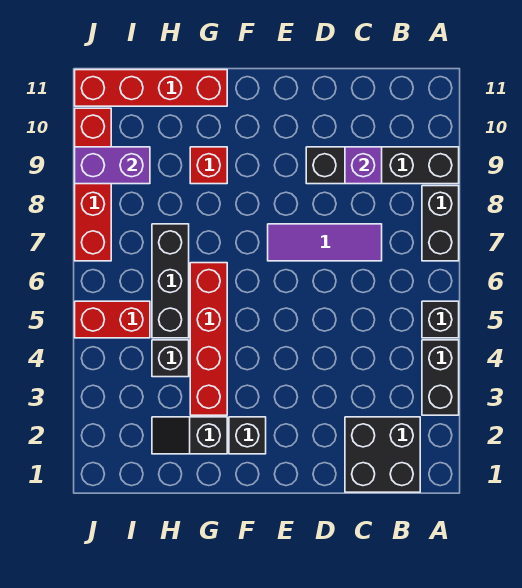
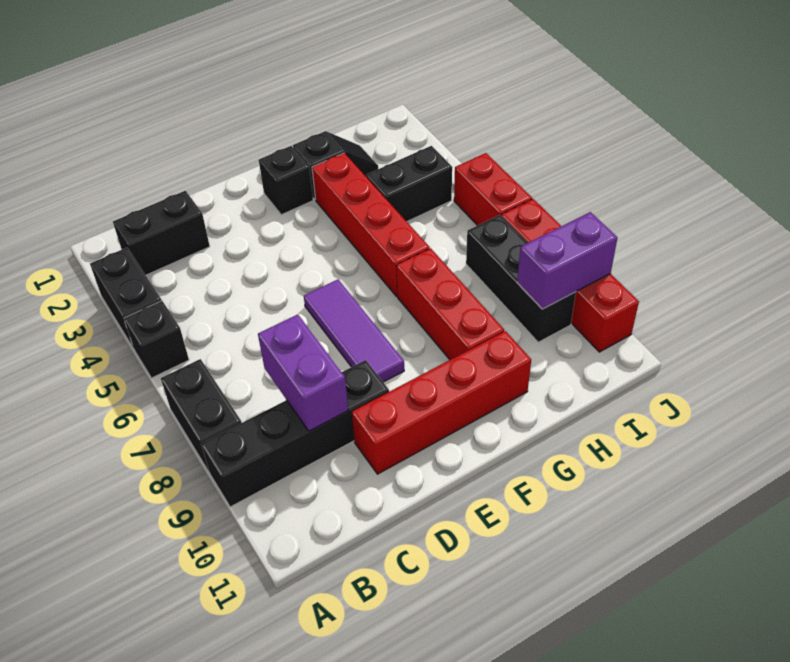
black 2x2 brick [345,417,420,492] -> black 1x2 brick [113,191,210,275]
purple 1x3 tile [268,224,382,261] -> purple 1x3 tile turned to [304,280,404,382]
purple 1x1 brick [345,147,382,184] -> purple 1x2 brick [258,314,348,431]
red 1x1 brick [190,147,227,184] -> red 1x3 brick [396,248,504,360]
red 1x4 brick [75,70,227,106] -> red 1x4 brick moved to [352,331,531,474]
black 1x1 brick [152,340,189,377] -> black 1x2 brick [366,146,452,221]
black 1x3 brick [152,224,189,338] -> black 1x3 brick moved to [466,215,576,342]
red 1x2 brick [75,301,150,338] -> red 1x2 brick turned to [454,153,532,226]

